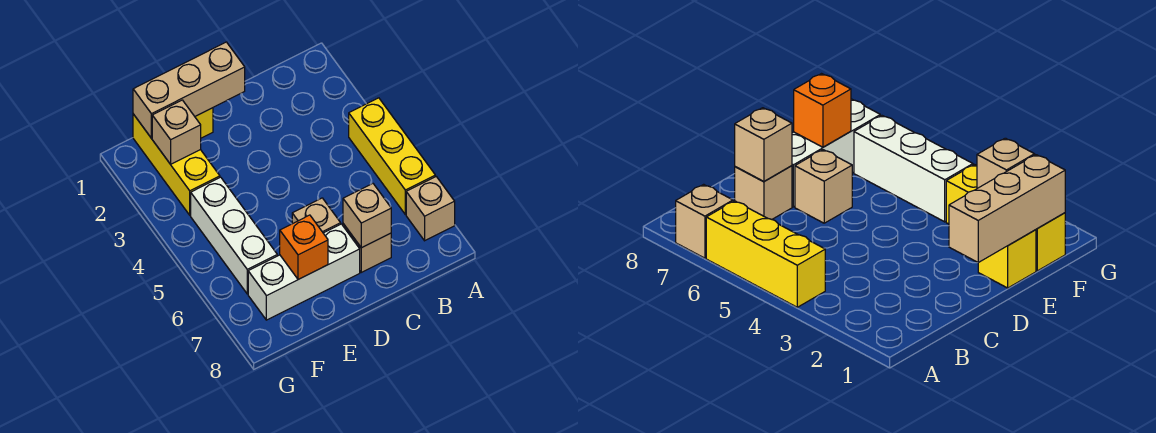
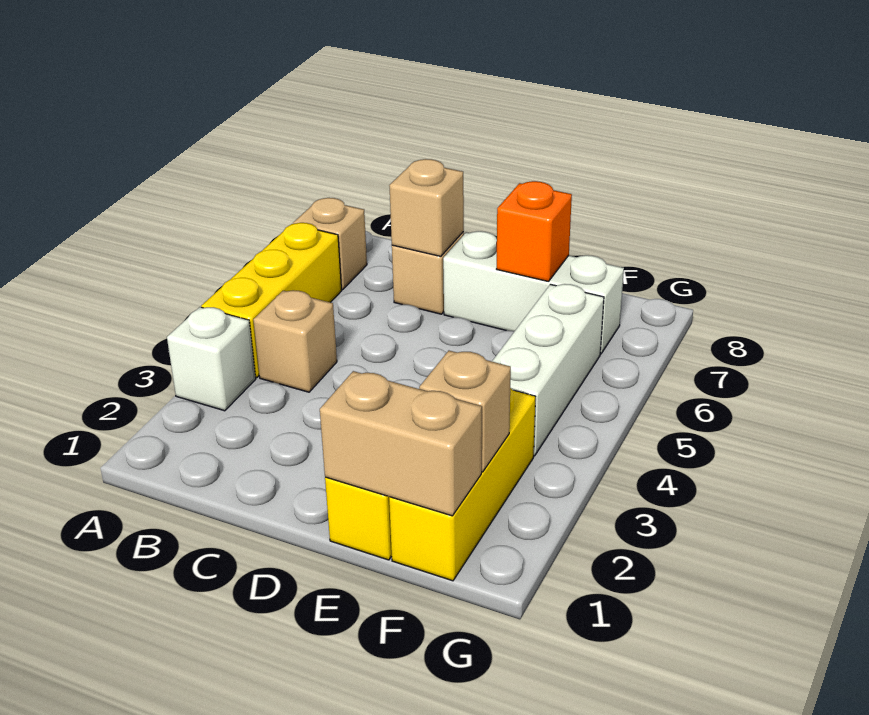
none -> white 1x1 brick [167,307,256,411]
tan 1x3 brick [133,42,245,138] -> tan 1x2 brick [320,371,482,516]
tan 1x1 brick [292,198,341,233] -> tan 1x1 brick moved to [253,290,337,392]

